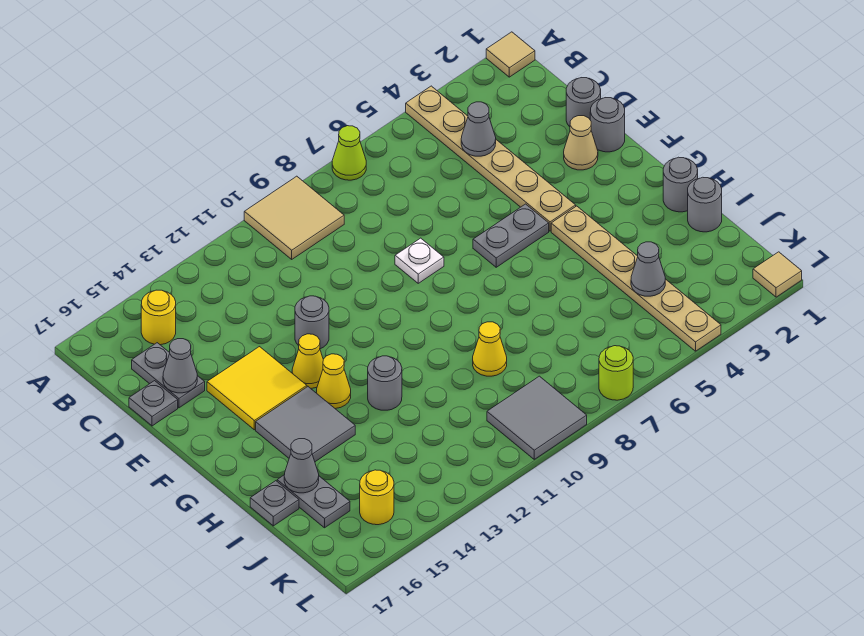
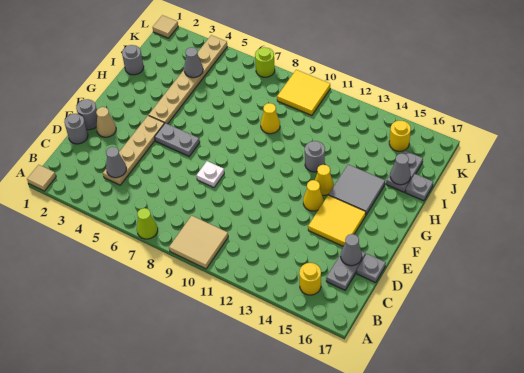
tan 1x6 plate [406,86,576,231] -> tan 1x4 plate [103,115,164,185]
grey 1x1 round brick [295,296,329,349] -> none
grey 1x1 round brick [663,157,698,212] -> none
grey 2x2 tile [487,376,587,459] -> yellow 2x2 tile [277,70,330,115]

